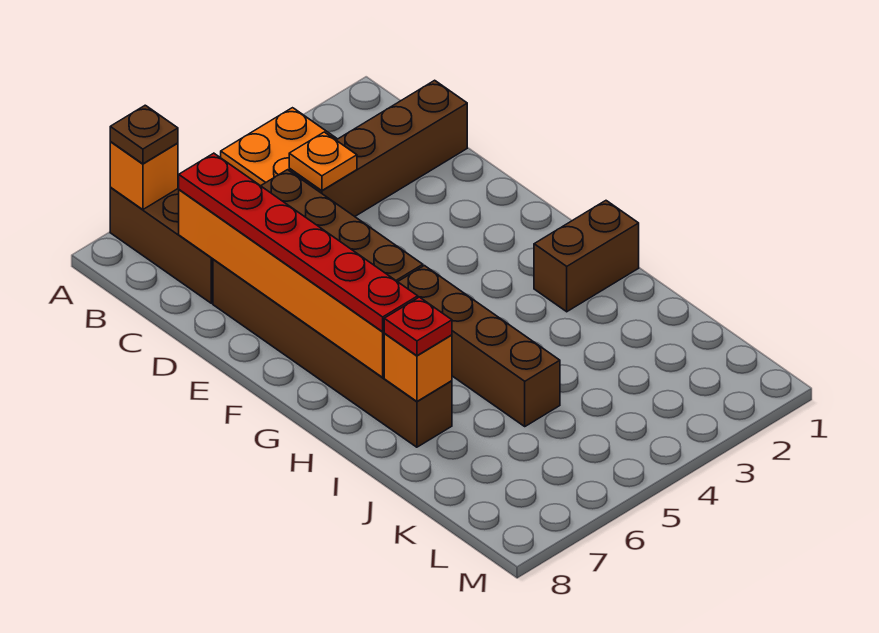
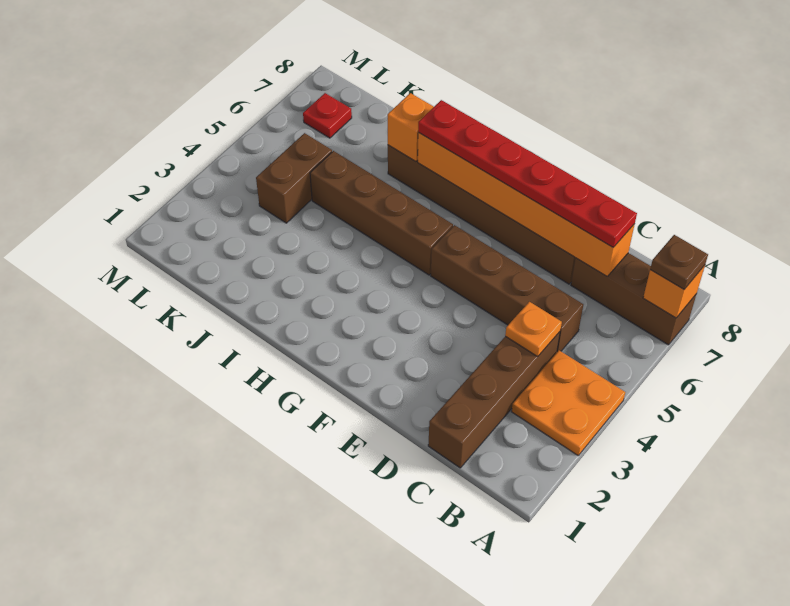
brown 1x2 brick [534,201,639,312] -> brown 1x2 brick moved to [256,133,332,223]
red 1x1 plate [384,297,452,356] -> red 1x1 plate moved to [303,93,352,138]

